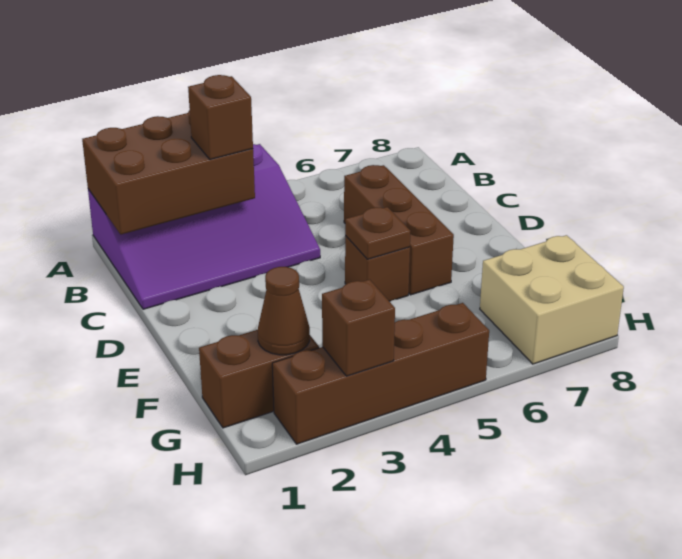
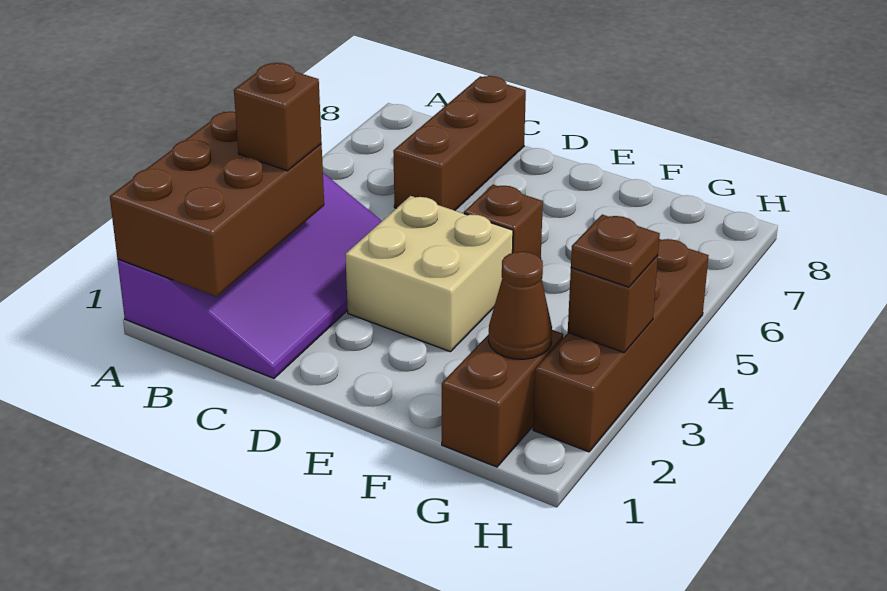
brown 1x3 brick [344,165,454,295] -> brown 1x3 brick turned to [393,76,526,210]
brown 1x1 plate [345,207,410,259] -> brown 1x1 plate moved to [571,215,660,287]
tan 2x2 brick [480,235,624,364] -> tan 2x2 brick moved to [346,196,513,352]

